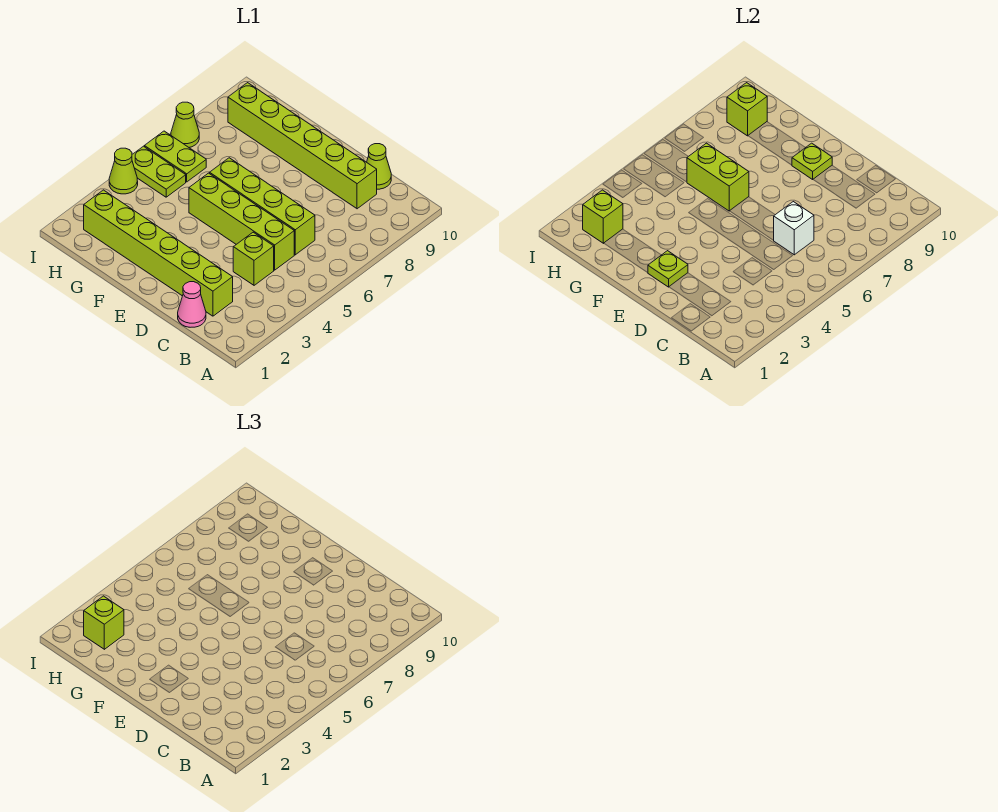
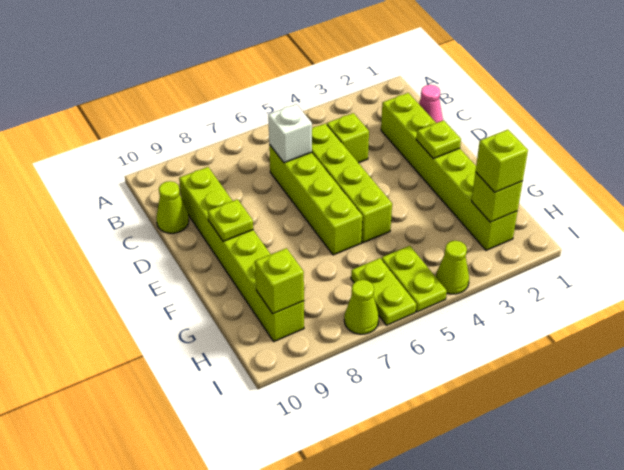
lime 1x2 brick [687,143,749,211] -> none

